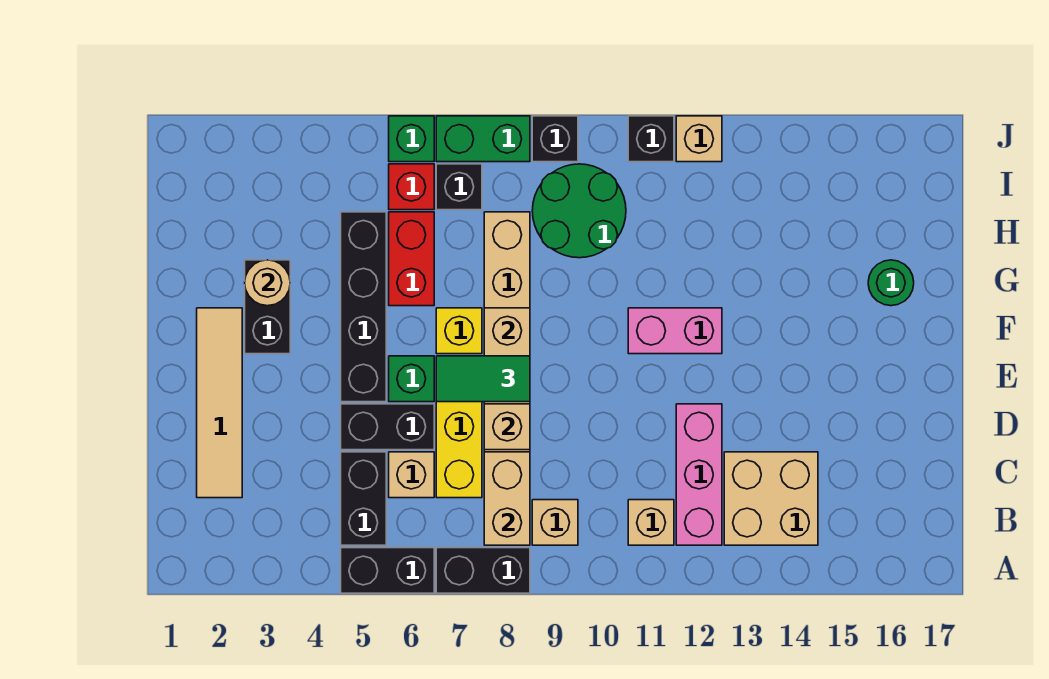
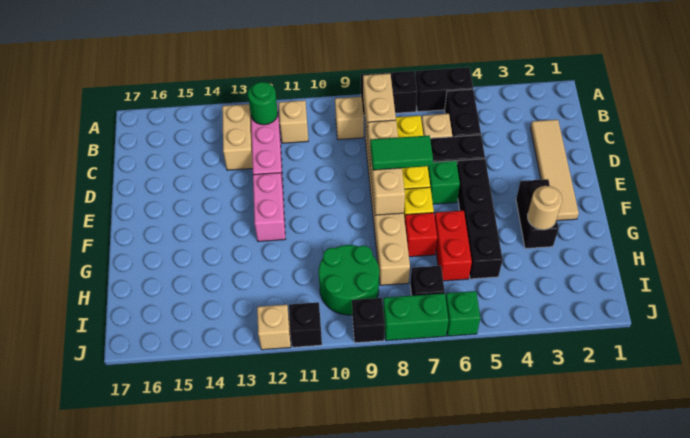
tan 2x2 brick [724,452,818,545] -> tan 1x2 brick [222,104,253,170]
pink 1x2 brick [628,308,722,354] -> pink 1x2 brick turned to [253,173,285,242]
green 1x1 round brick [868,260,914,306] -> green 1x1 round brick moved to [248,82,278,125]
red 1x1 brick [389,164,434,210] -> red 1x1 brick moved to [405,213,437,257]

